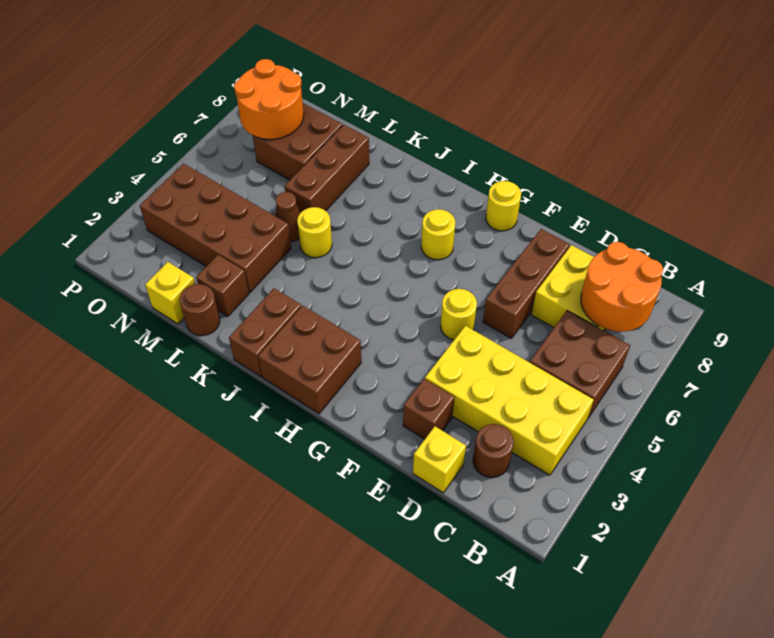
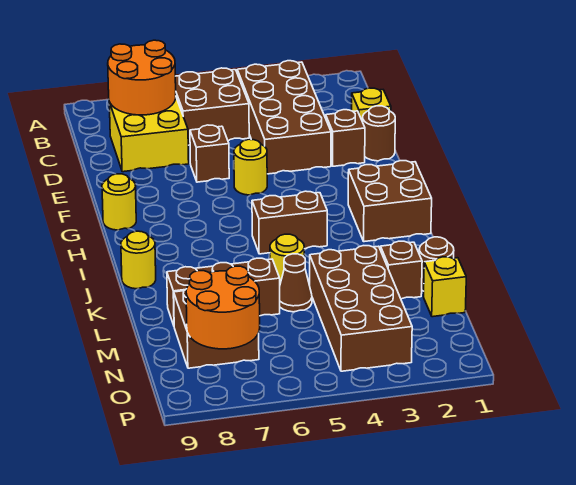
yellow 2x4 brick [425,326,594,475] -> brown 2x4 brick [237,61,331,174]
brown 1x1 round brick [473,424,514,478] -> brown 1x1 round brick moved to [363,106,395,161]
brown 1x3 brick [483,229,570,339] -> brown 1x1 brick [190,125,229,182]
yellow 1x1 round brick [421,209,455,260] -> yellow 1x1 round brick moved to [121,231,156,289]
brown 1x2 brick [229,288,301,377] -> brown 1x2 brick moved to [252,191,327,254]

